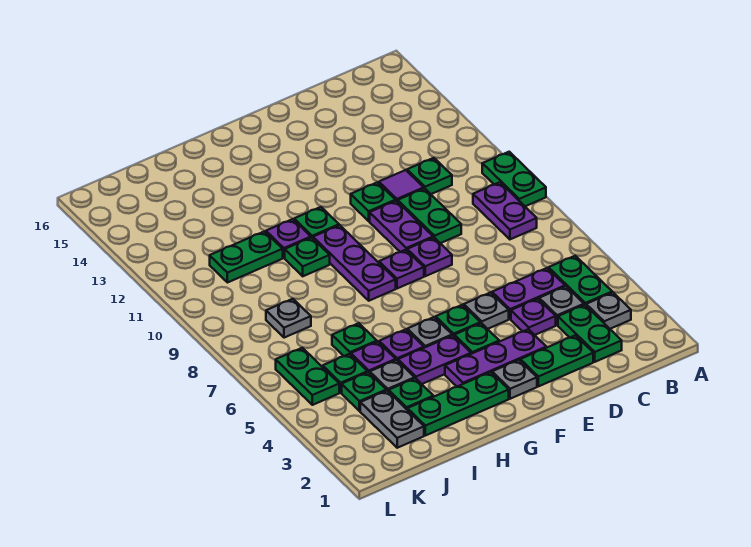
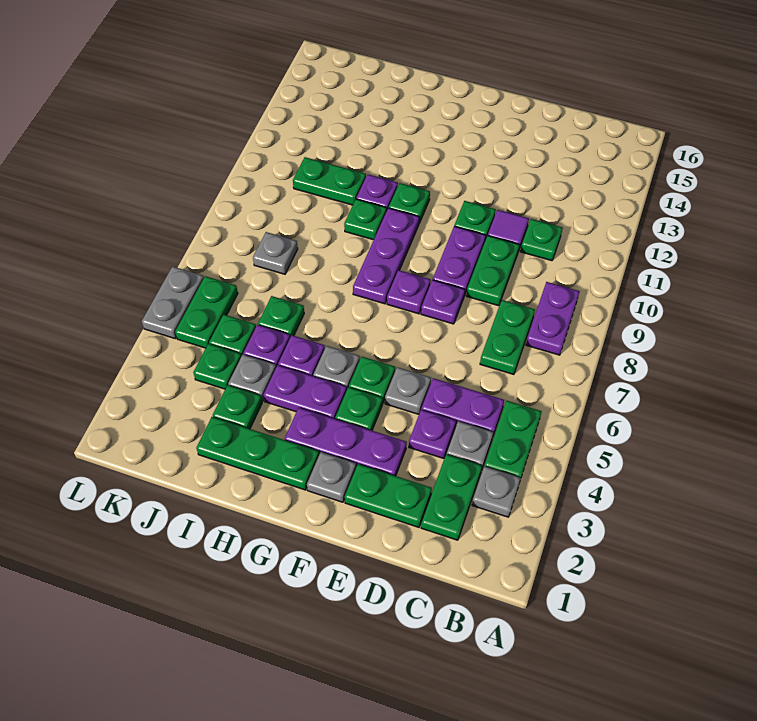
green 1x2 plate [482,152,546,206] -> green 1x2 plate moved to [480,300,535,375]
grey 1x2 plate [360,391,424,448] -> grey 1x2 plate moved to [142,266,204,339]

